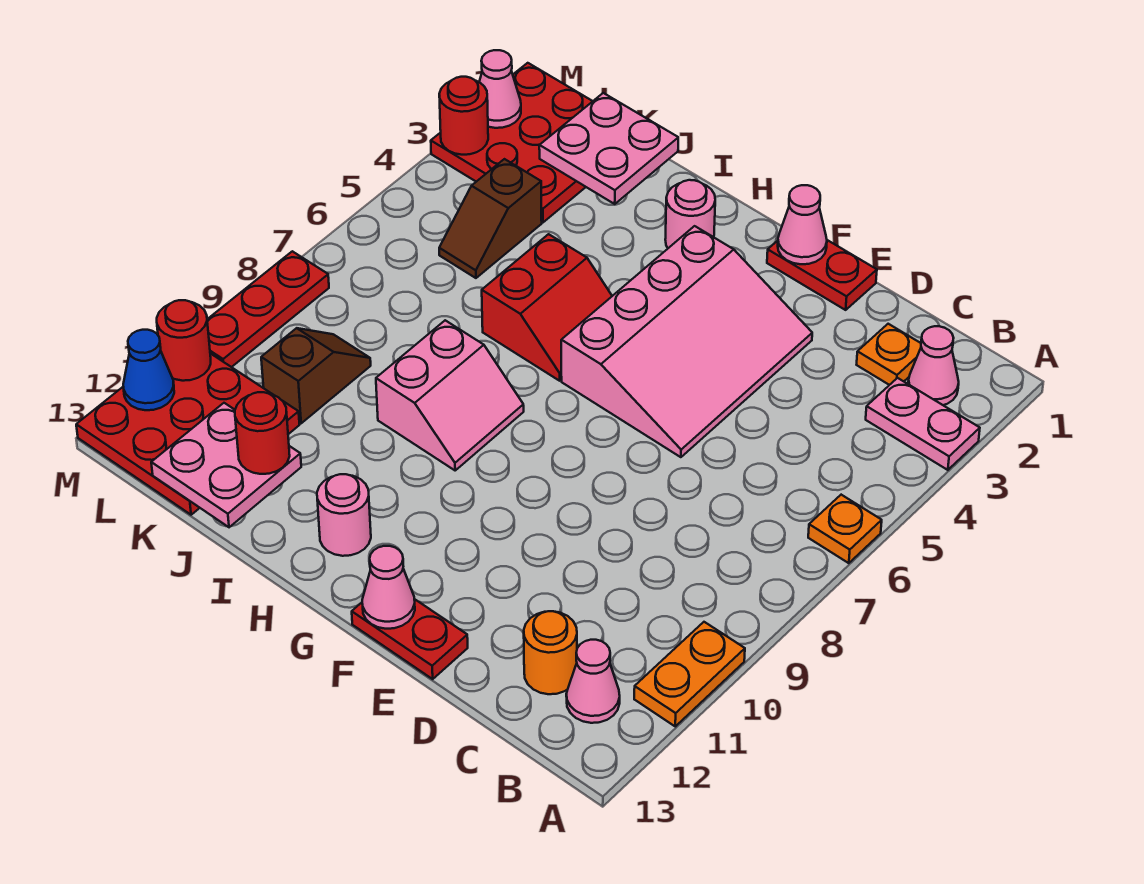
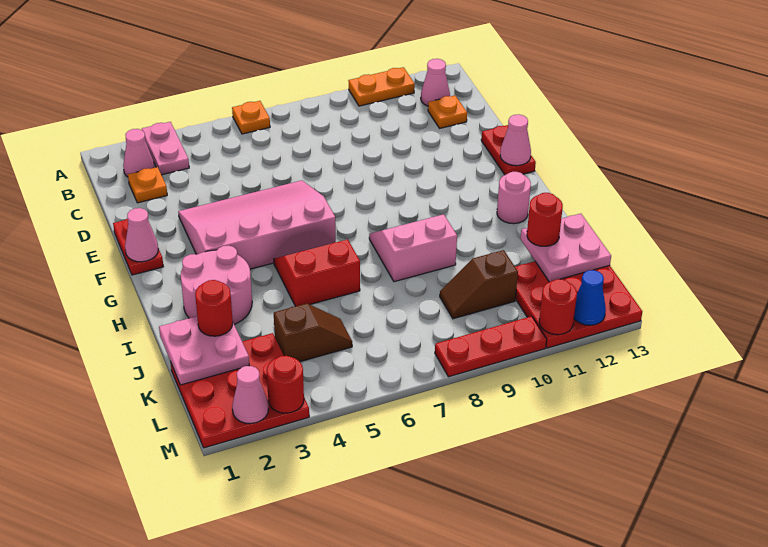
orange 1x1 round brick [524,611,577,694] -> orange 1x1 plate [428,96,467,128]
pink 1x1 round brick [665,180,715,248] -> pink 2x2 round brick [181,245,252,325]
none -> red 1x1 round brick [195,280,233,336]

